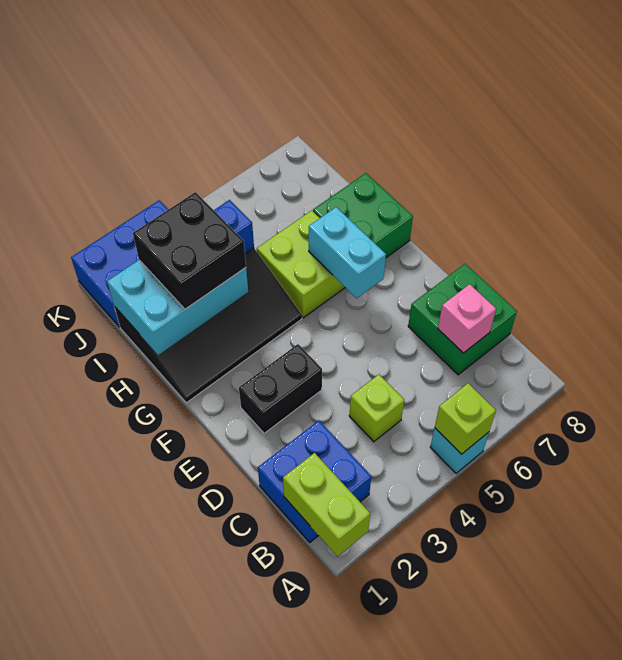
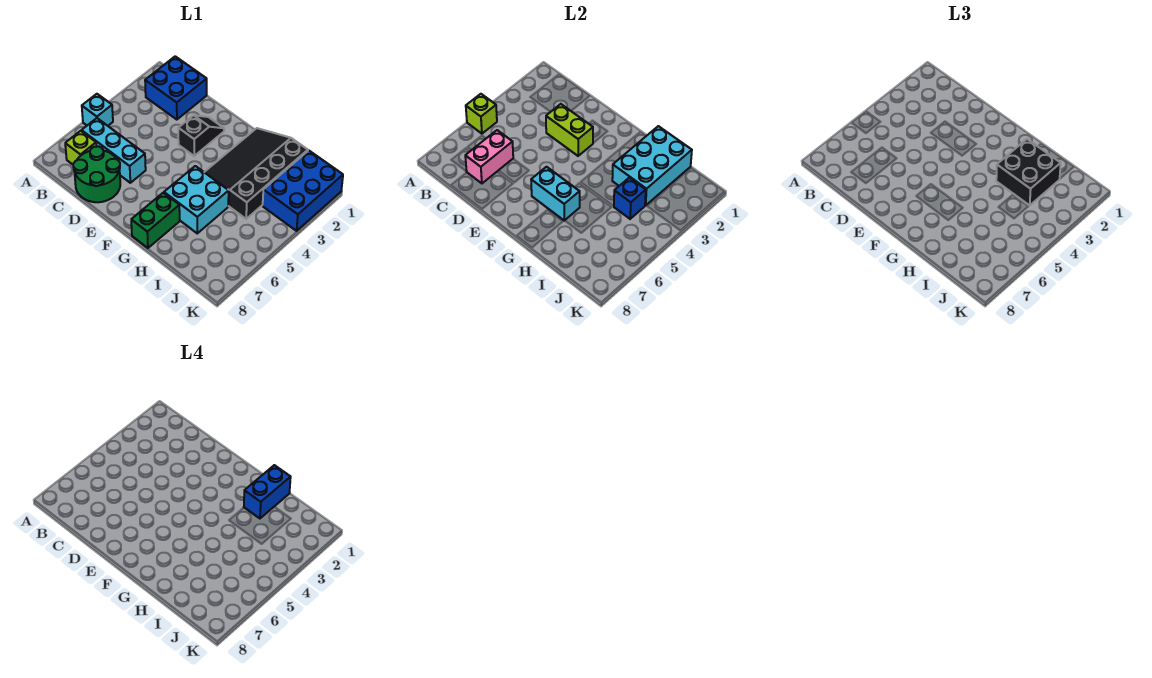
lime 1x2 brick [283,453,370,556] -> lime 1x2 brick moved to [546,104,593,156]
none -> cyan 1x3 brick [82,118,146,183]
lime 1x1 brick [349,374,404,442] -> lime 1x1 brick moved to [65,131,96,164]
green 2x2 brick [408,264,517,375] -> green 2x2 round brick [73,146,120,202]
pink 1x1 brick [438,284,496,353] -> pink 1x2 brick [465,130,513,183]
black 1x2 brick [239,344,322,433] -> black 1x2 slope [178,115,224,156]
lime 2x2 brick [257,210,345,318] -> cyan 2x2 brick [164,166,229,233]
green 2x2 brick [313,173,413,258] -> green 1x2 brick [131,193,180,248]
none -> blue 1x2 brick [244,465,291,518]

